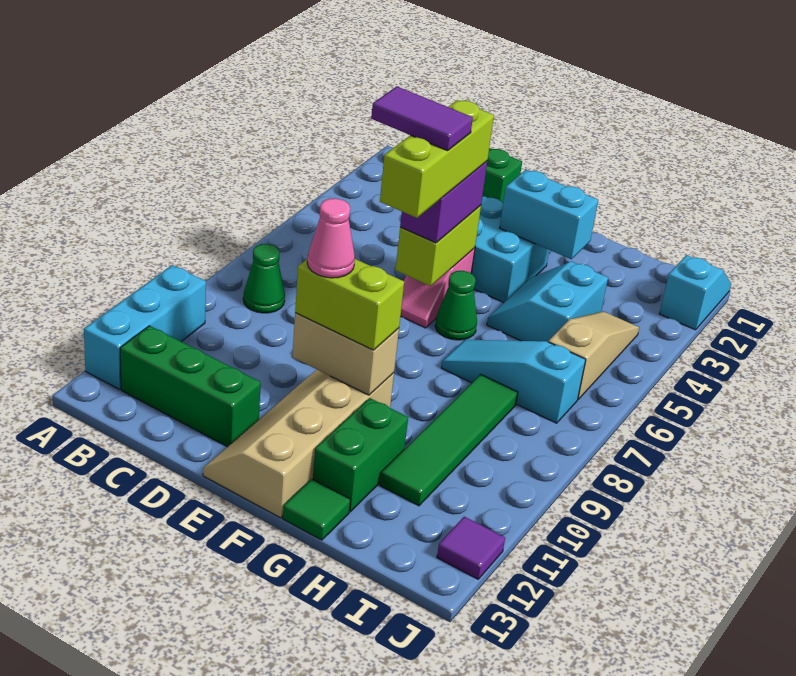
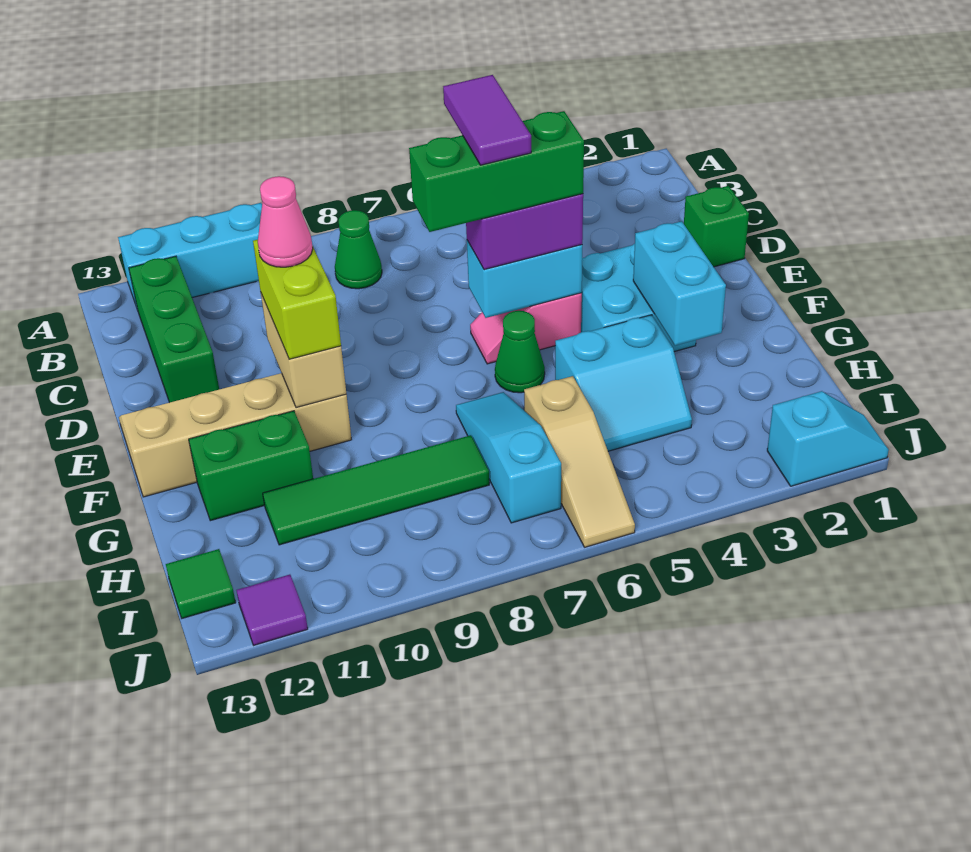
lime 1x2 brick [396,205,481,286] -> cyan 1x2 brick [467,240,582,318]
lime 1x3 brick [380,100,494,218] -> green 1x3 brick [409,111,584,232]
cyan 2x2 slope [487,261,608,342] -> cyan 2x2 slope turned to [555,315,692,451]
green 1x1 tile [283,479,350,540] -> green 1x1 tile moved to [166,549,236,618]
tan 1x3 slope [548,311,639,399] -> tan 1x3 slope turned to [524,376,635,547]

